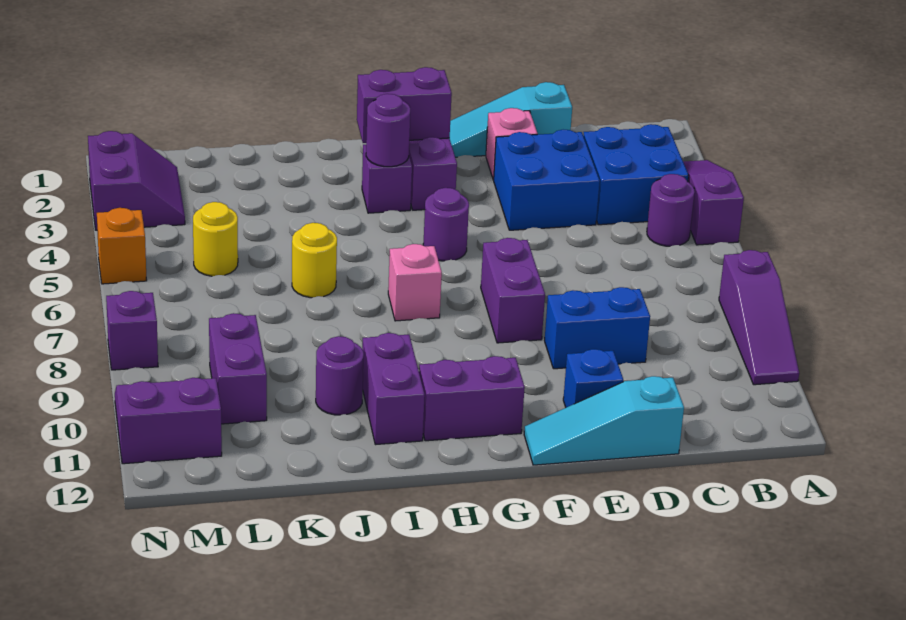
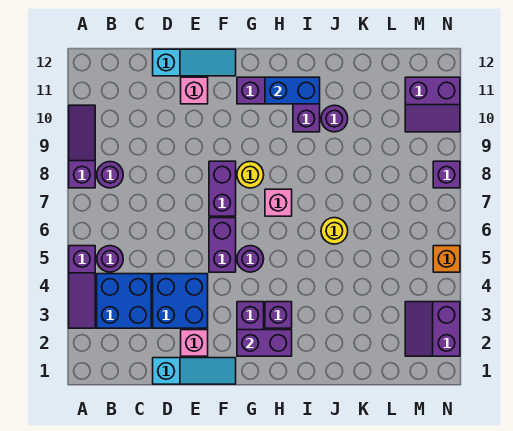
blue 1x2 brick [545,287,650,369] -> blue 1x2 brick moved to [265,77,320,104]
blue 1x1 brick [563,349,623,407] -> pink 1x1 brick [181,77,208,104]
purple 1x1 round brick [366,94,410,167] -> purple 1x1 round brick moved to [97,162,123,188]
yellow 1x1 round brick [193,202,238,276] -> yellow 1x1 round brick moved to [237,161,264,188]
purple 1x2 brick [209,313,267,424] -> purple 1x2 brick moved to [209,218,236,272]

